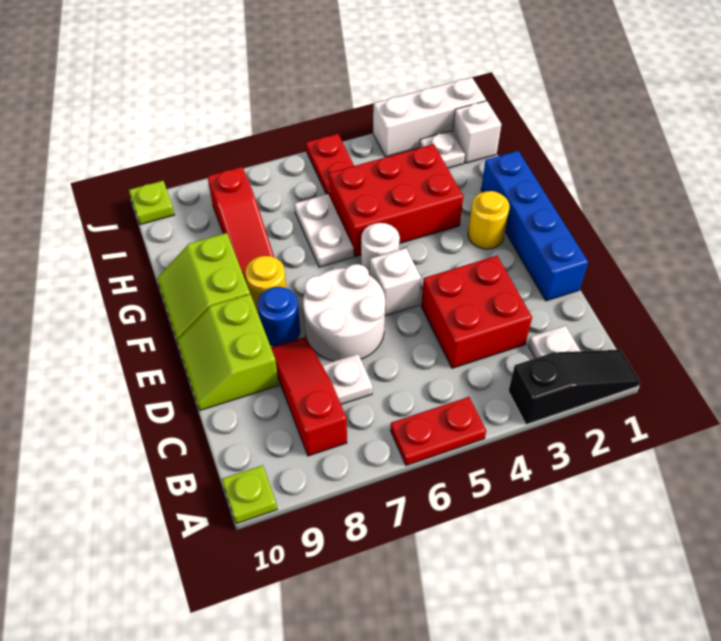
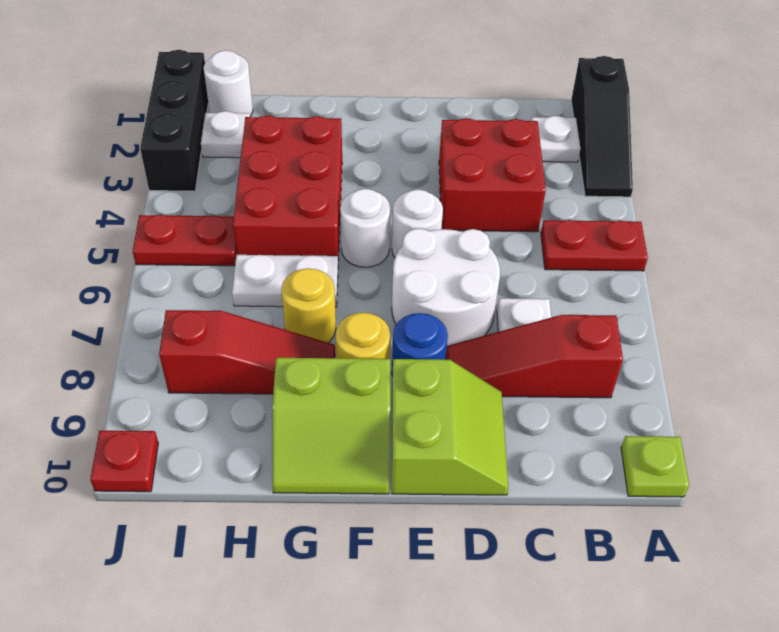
black 1x3 slope [508,350,640,424] -> black 1x3 slope turned to [571,56,633,197]
red 1x2 plate [391,397,486,466] -> red 1x2 plate turned to [541,220,648,271]
blue 1x4 brick [481,151,588,301] -> none
lime 2x2 slope [177,294,279,410] -> lime 2x2 slope turned to [392,359,508,495]
white 1x1 brick [370,248,421,315] -> white 1x1 round brick [392,189,443,257]
yellow 1x1 round brick [468,191,509,249] -> yellow 1x1 round brick moved to [281,268,336,343]
white 1x1 brick [453,101,501,163] -> white 1x1 round brick [204,50,253,116]
white 1x3 brick [373,77,486,157] -> black 1x3 brick [140,50,208,191]
lime 1x1 plate [129,181,174,225] -> red 1x1 plate [90,431,158,492]

